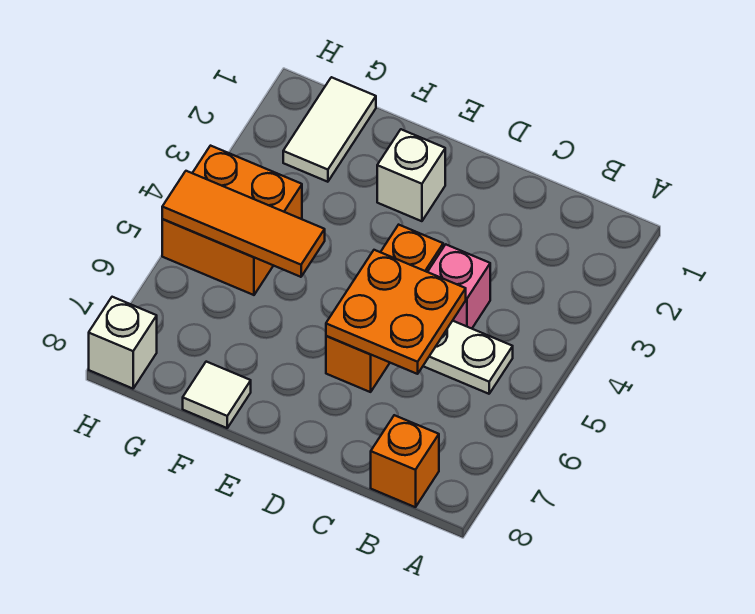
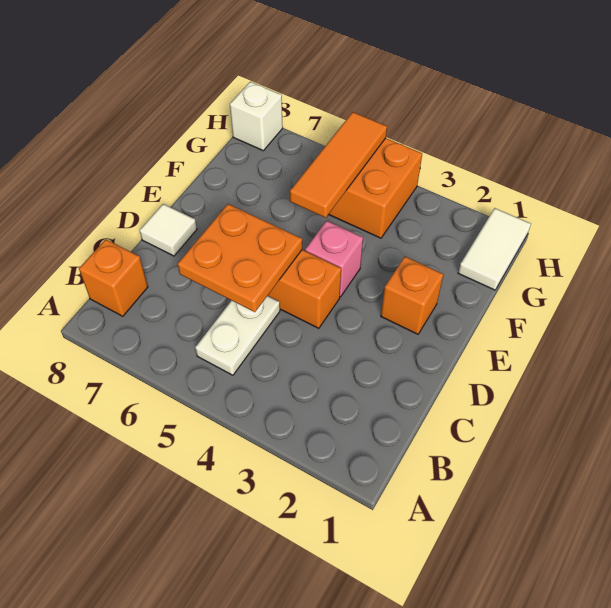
pink 1x1 brick [428,244,490,329] -> pink 1x1 brick moved to [305,221,363,297]
white 1x1 brick [377,129,445,221] -> orange 1x1 brick [381,257,443,334]
white 1x1 tile [183,362,251,428] -> white 1x1 tile moved to [140,204,197,256]
white 1x2 tile [283,77,376,182] -> white 1x2 tile turned to [458,208,531,290]

